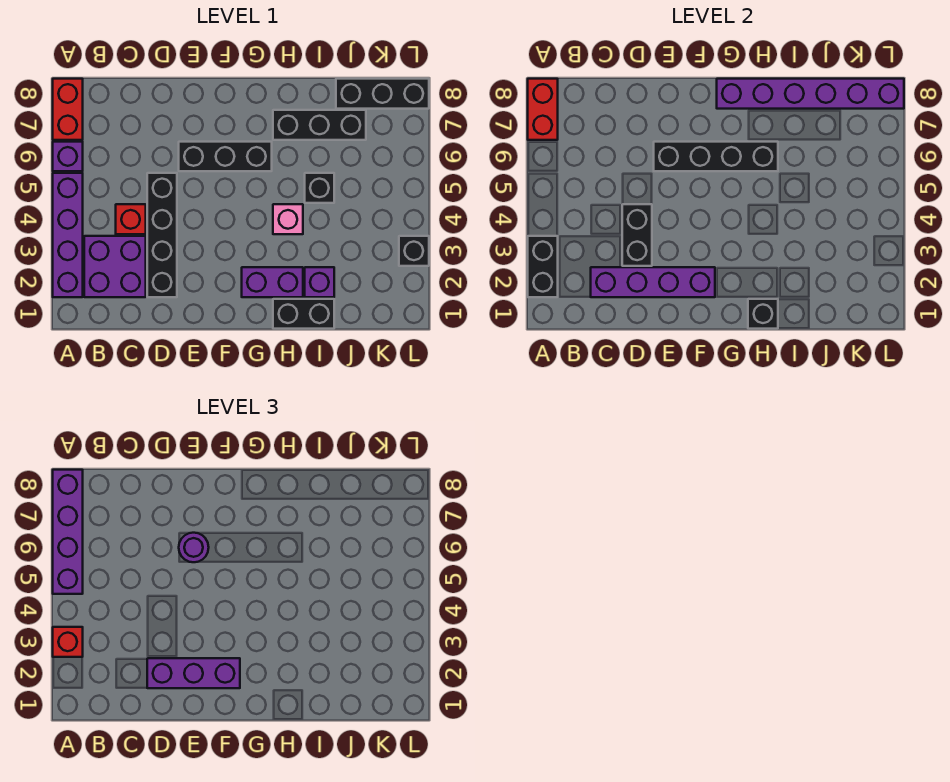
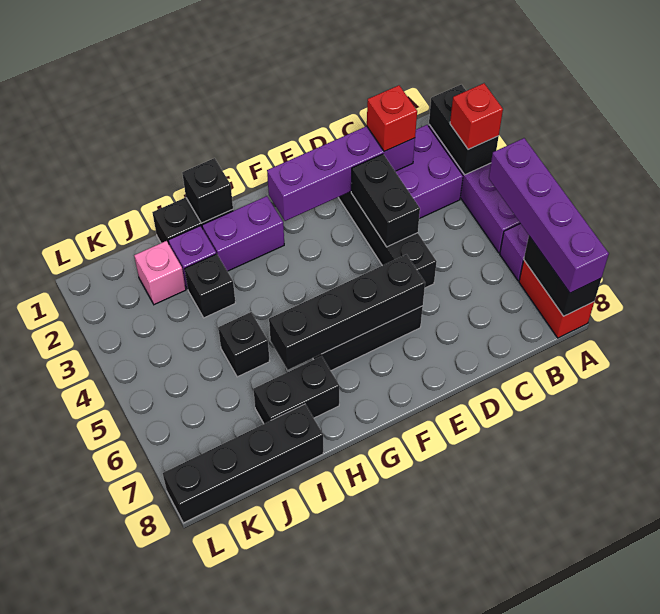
red 1x2 brick [528,79,558,140] -> black 1x2 brick [524,236,601,316]
red 1x1 brick [116,204,146,234] -> red 1x1 brick moved to [367,85,417,151]
purple 1x3 brick [147,658,240,688] -> none
purple 1x1 round brick [179,533,209,562] -> none
purple 1x6 brick [717,79,904,109] -> none
pink 1x1 brick [273,204,303,234] -> pink 1x1 brick moved to [134,241,186,305]
black 1x3 brick [273,110,366,140] -> black 1x2 brick [253,356,339,424]
black 1x3 brick [336,79,429,109] -> black 1x4 brick [163,404,323,523]
black 1x1 brick [399,236,429,266] -> black 1x1 brick moved to [185,254,235,318]

